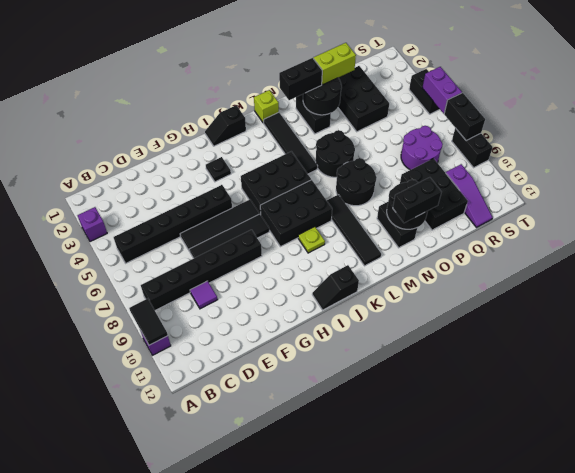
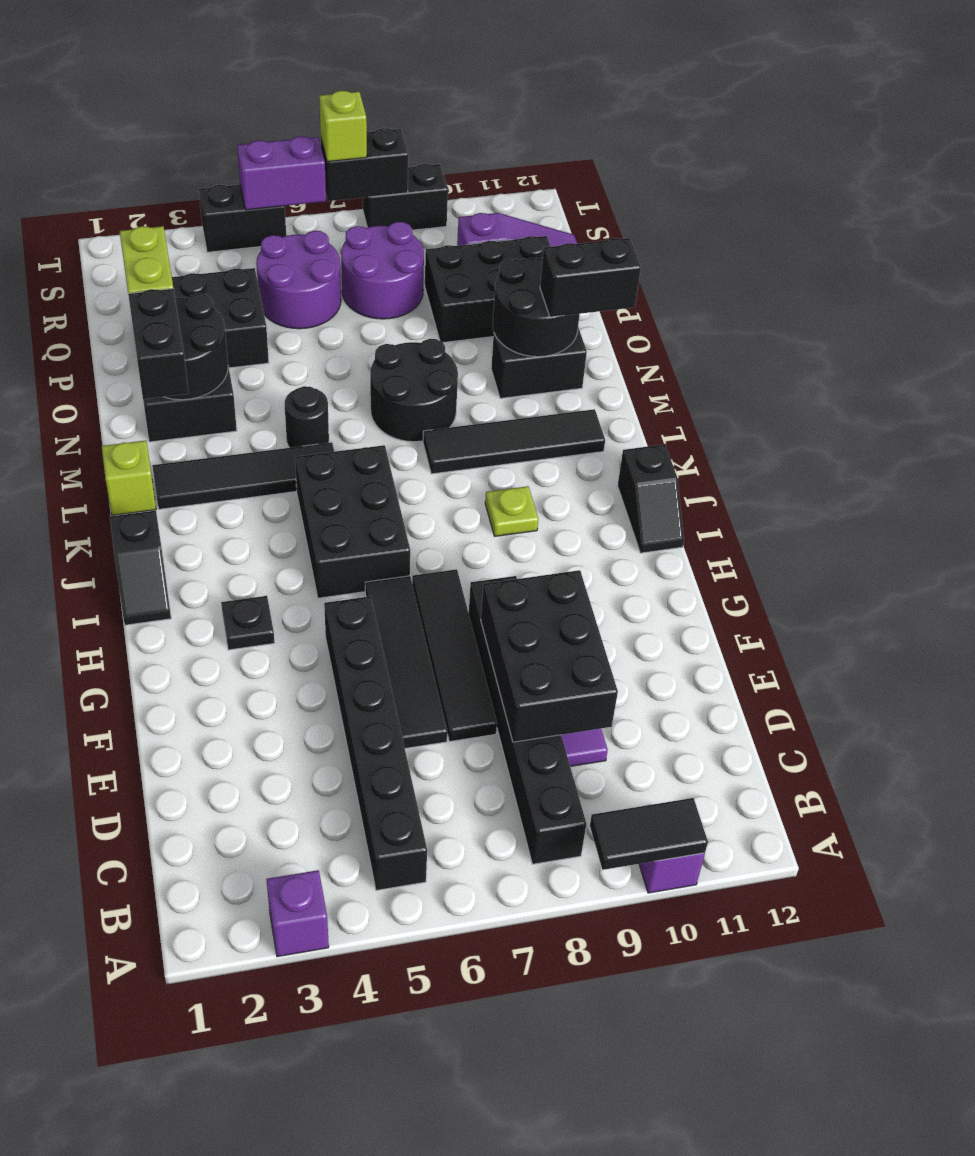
black 2x3 brick [260,180,332,247] -> black 2x3 brick moved to [481,570,618,742]
black 2x2 round brick [316,130,355,177] -> black 1x1 round brick [285,386,329,448]
black 1x2 brick [393,177,441,223] -> black 1x2 brick turned to [540,238,641,317]
none -> purple 2x2 round brick [256,231,341,329]
none -> lime 1x1 brick [319,91,367,162]

